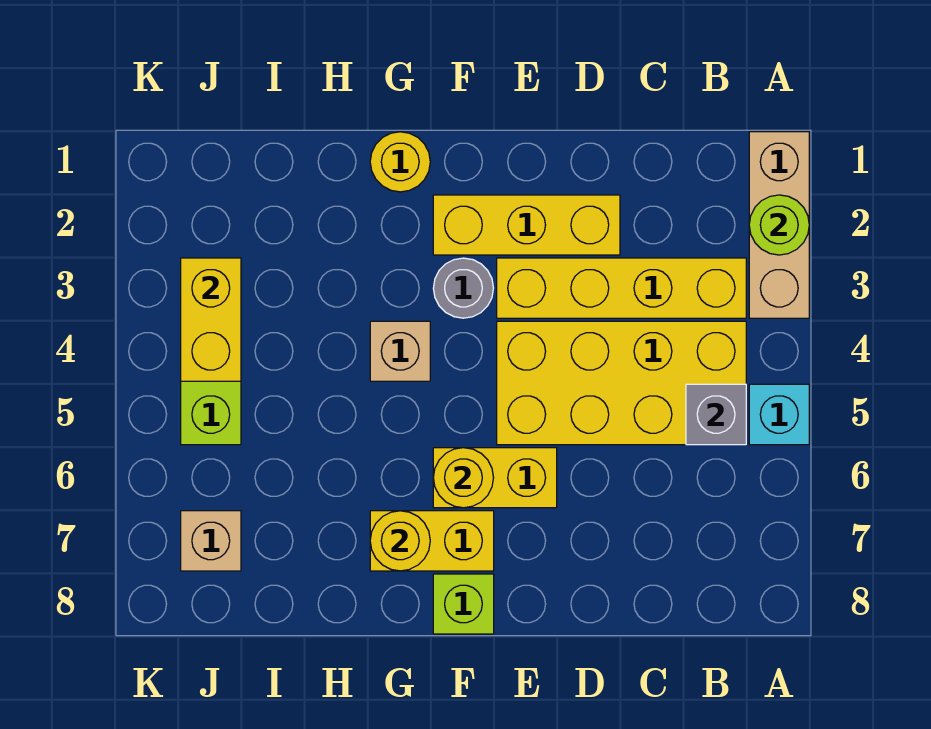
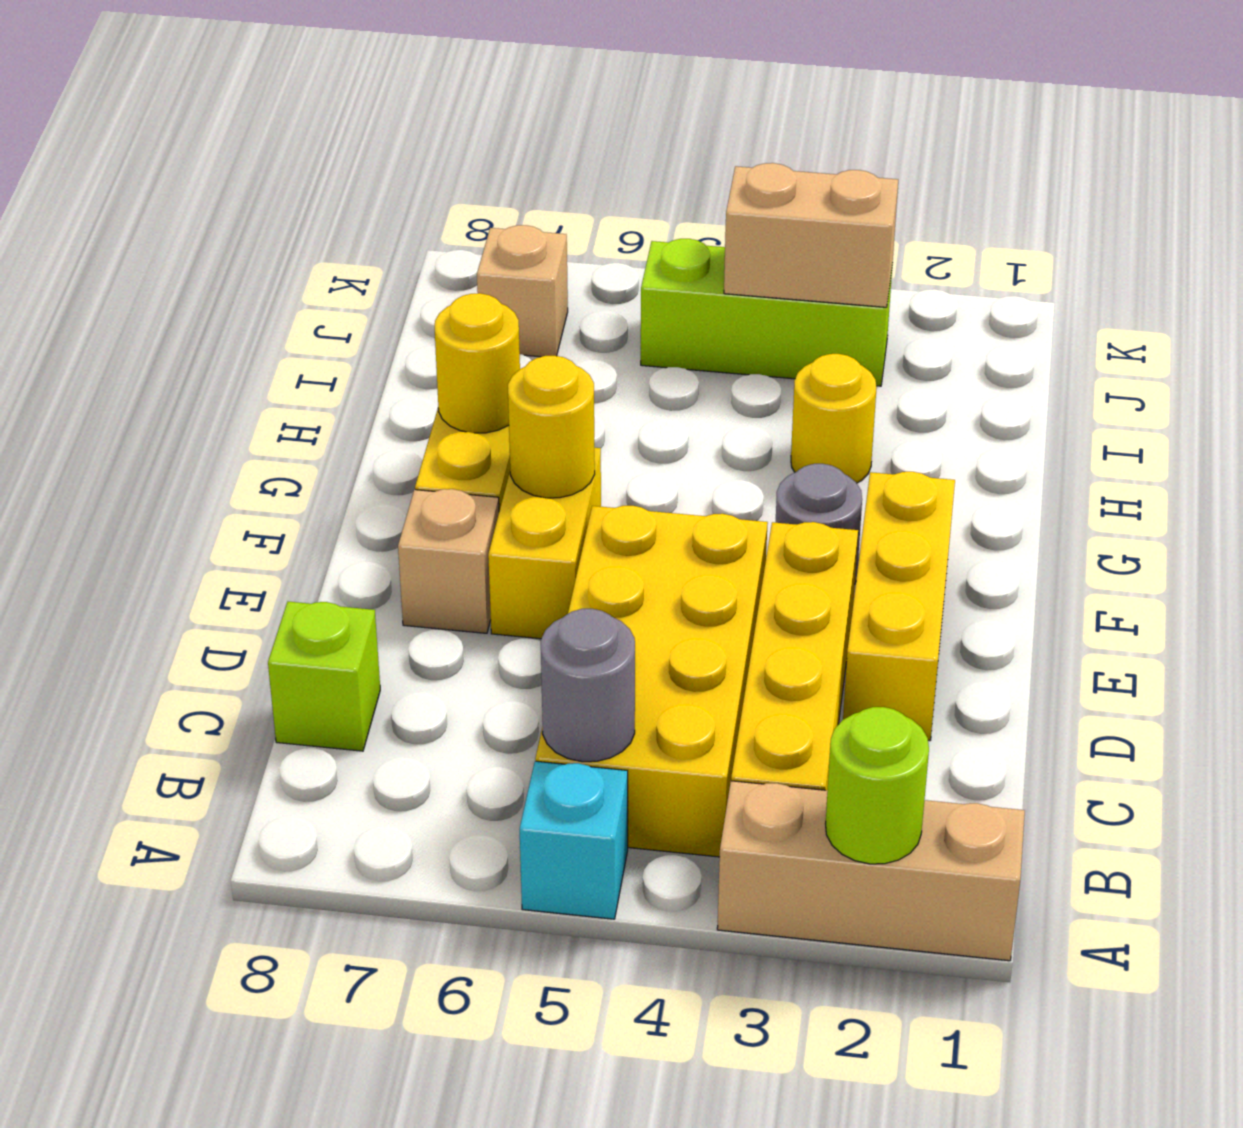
grey 1x1 brick [686,384,746,445] -> grey 1x1 round brick [541,609,635,762]
lime 1x1 brick [433,574,494,634] -> lime 1x1 brick moved to [268,602,380,751]
yellow 1x1 round brick [370,132,430,192] -> yellow 1x1 round brick moved to [791,354,877,483]
tan 1x1 brick [370,321,430,381] -> tan 1x1 brick moved to [398,489,499,633]
yellow 1x2 brick [181,258,241,381] -> tan 1x2 brick [724,163,898,307]

